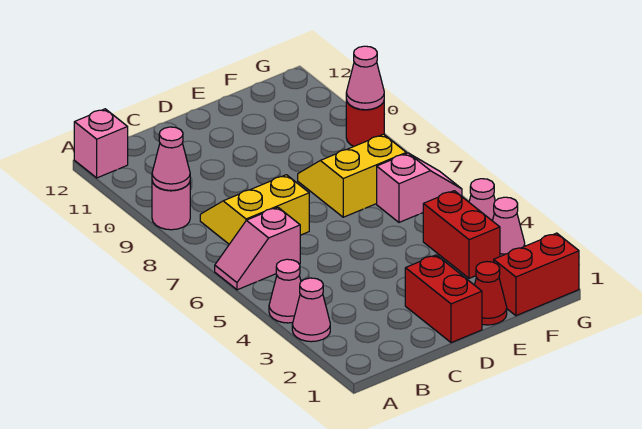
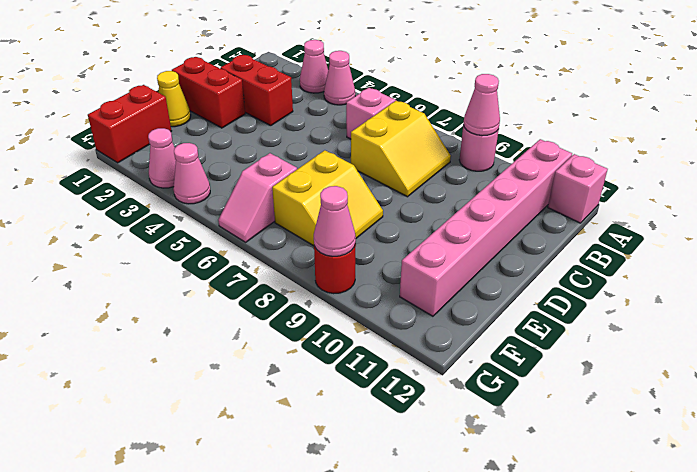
none -> pink 1x6 brick [400,139,572,316]
red 1x1 cone [475,262,507,325] -> yellow 1x1 cone [157,71,191,127]
red 1x2 brick [423,191,500,278] -> red 1x2 brick moved to [220,55,293,126]

